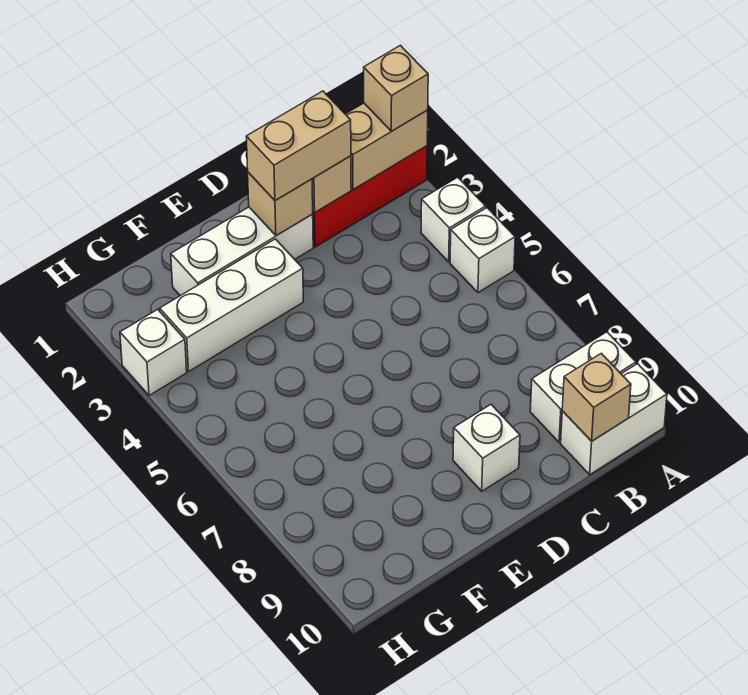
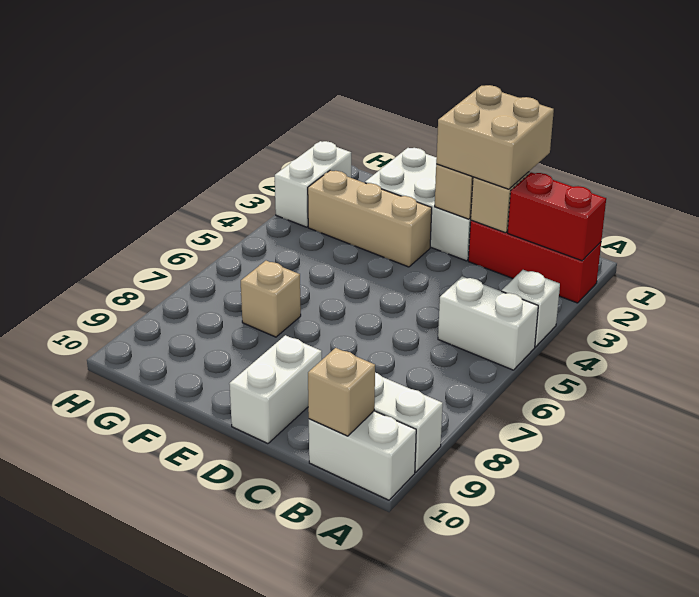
tan 1x2 brick [346,103,428,190] -> red 1x2 brick [508,172,606,261]
tan 1x1 brick [364,45,428,131] -> tan 1x1 brick moved to [241,261,301,337]
white 1x1 brick [450,208,515,293] -> white 1x2 brick [438,276,538,370]
tan 1x2 brick [246,91,351,201] -> tan 2x2 brick [436,85,554,189]
white 1x3 brick [171,207,313,296] -> white 2x3 brick [365,148,471,261]
white 1x1 brick [453,405,520,491] -> white 1x2 brick [229,335,322,444]
white 1x3 brick [160,239,303,371] -> tan 1x3 brick [308,170,432,267]
white 1x1 brick [120,309,187,396] -> white 1x2 brick [275,141,351,227]

